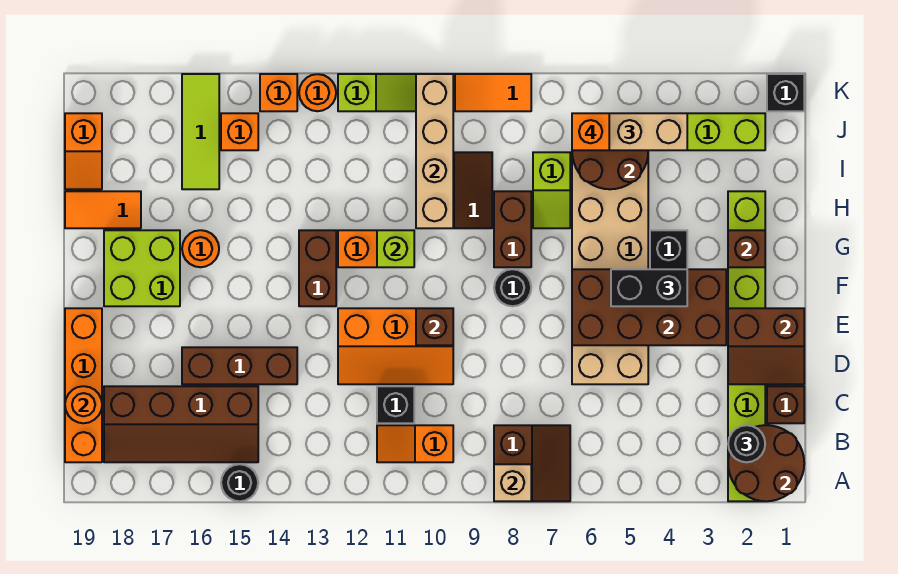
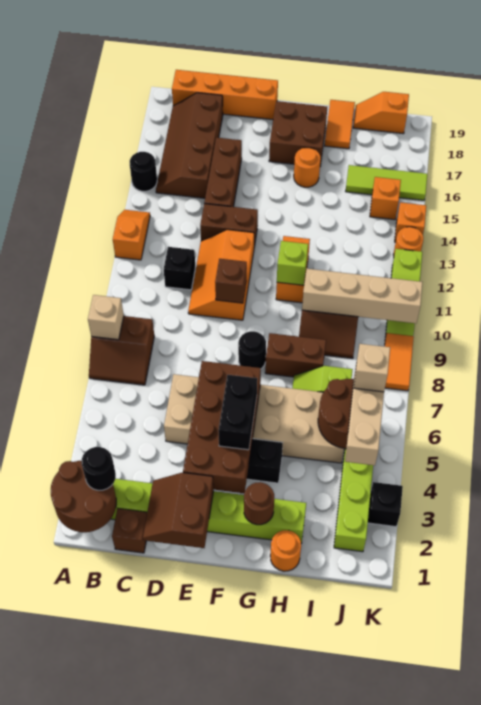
orange 1x2 slope [377,425,453,462] -> orange 1x2 slope moved to [113,210,150,260]
orange 1x1 round brick [65,386,102,423] -> orange 1x1 round brick moved to [270,530,301,571]
brown 1x2 brick [299,230,336,306] -> brown 1x2 brick moved to [200,204,258,247]
lime 2x2 brick [104,230,180,306] -> brown 2x2 brick [269,101,327,166]
brown 1x1 brick [728,230,765,267] -> brown 1x1 round brick [244,482,274,525]
orange 1x1 brick [572,113,609,150] -> tan 1x1 brick [354,344,390,392]
black 1x1 brick [767,74,804,111] -> black 1x1 brick moved to [368,482,403,527]

